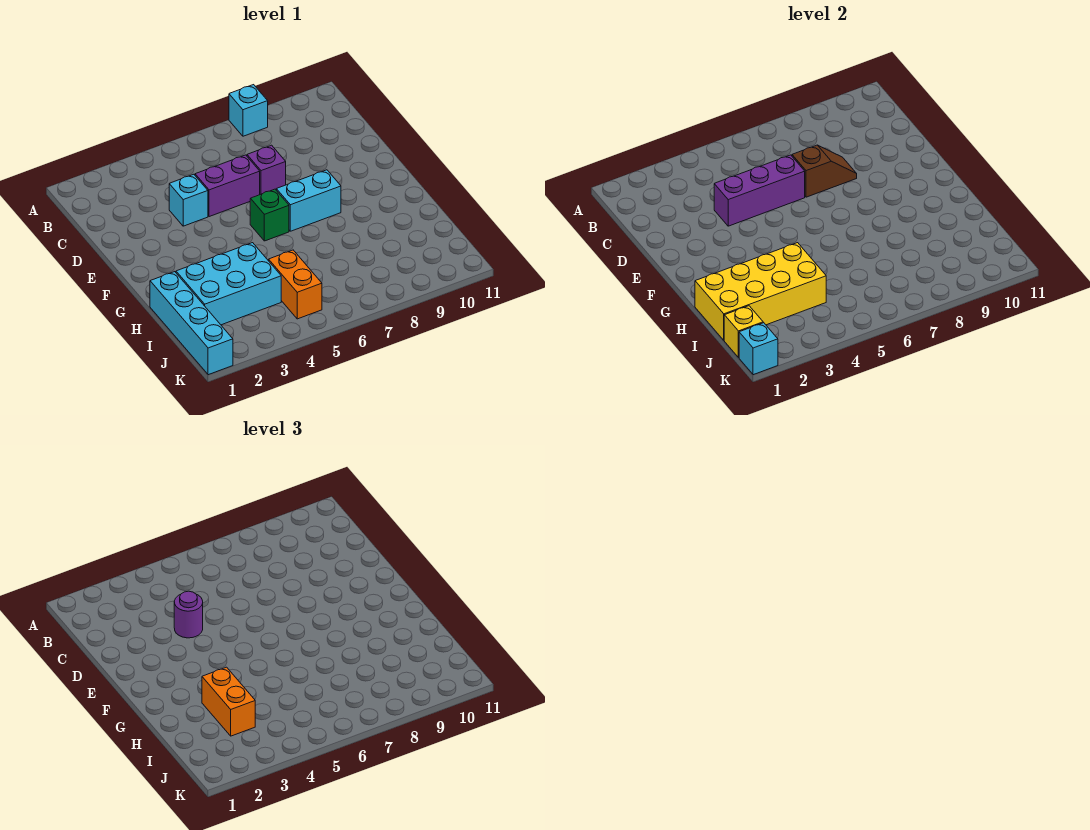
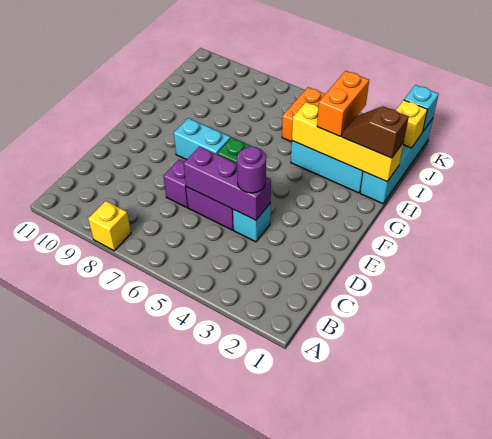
cyan 1x1 brick [229,85,268,136] -> yellow 1x1 brick [88,201,131,251]
brown 1x2 slope [792,145,857,197] -> brown 1x2 slope moved to [342,106,409,158]
yellow 2x4 brick [695,243,826,340] -> yellow 1x4 brick [292,102,404,182]

